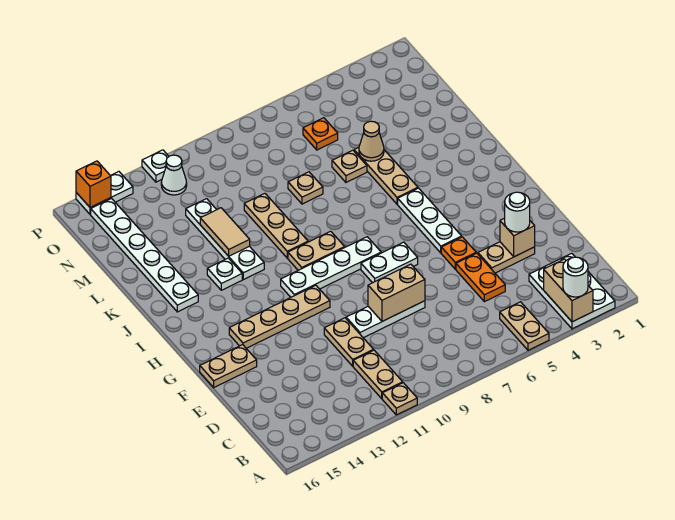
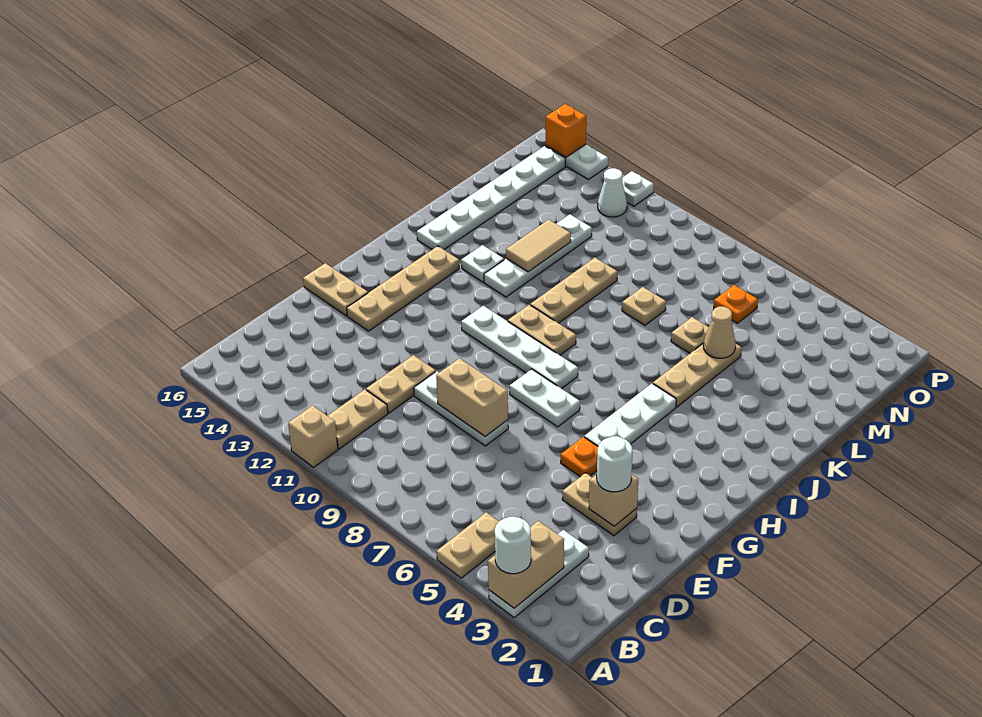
white 2x3 plate [529,253,615,329] -> white 1x3 plate [489,530,589,617]
tan 1x1 plate [382,383,417,415] -> tan 1x1 brick [288,406,338,467]
orange 1x2 plate [456,253,505,302] -> none
tan 1x4 plate [229,285,330,348] -> tan 1x4 plate turned to [347,246,459,331]

